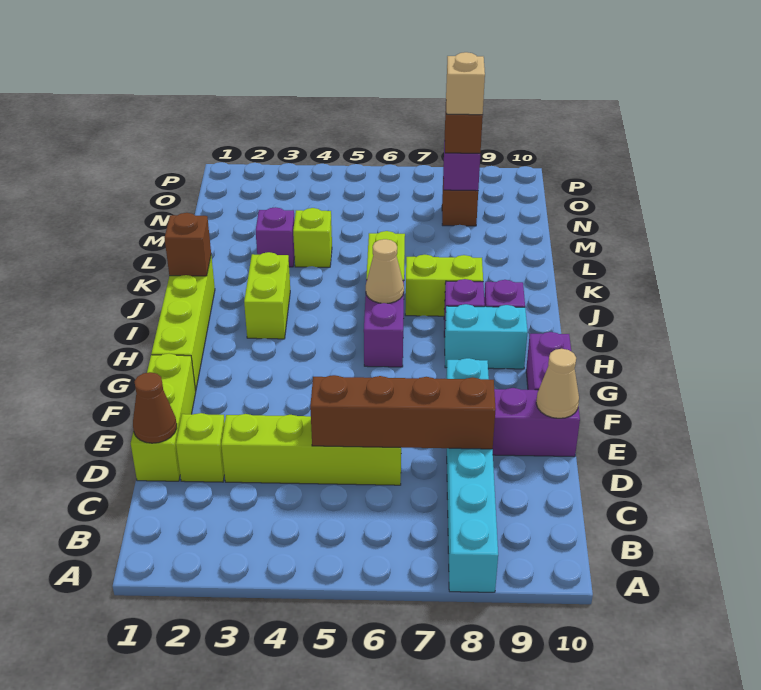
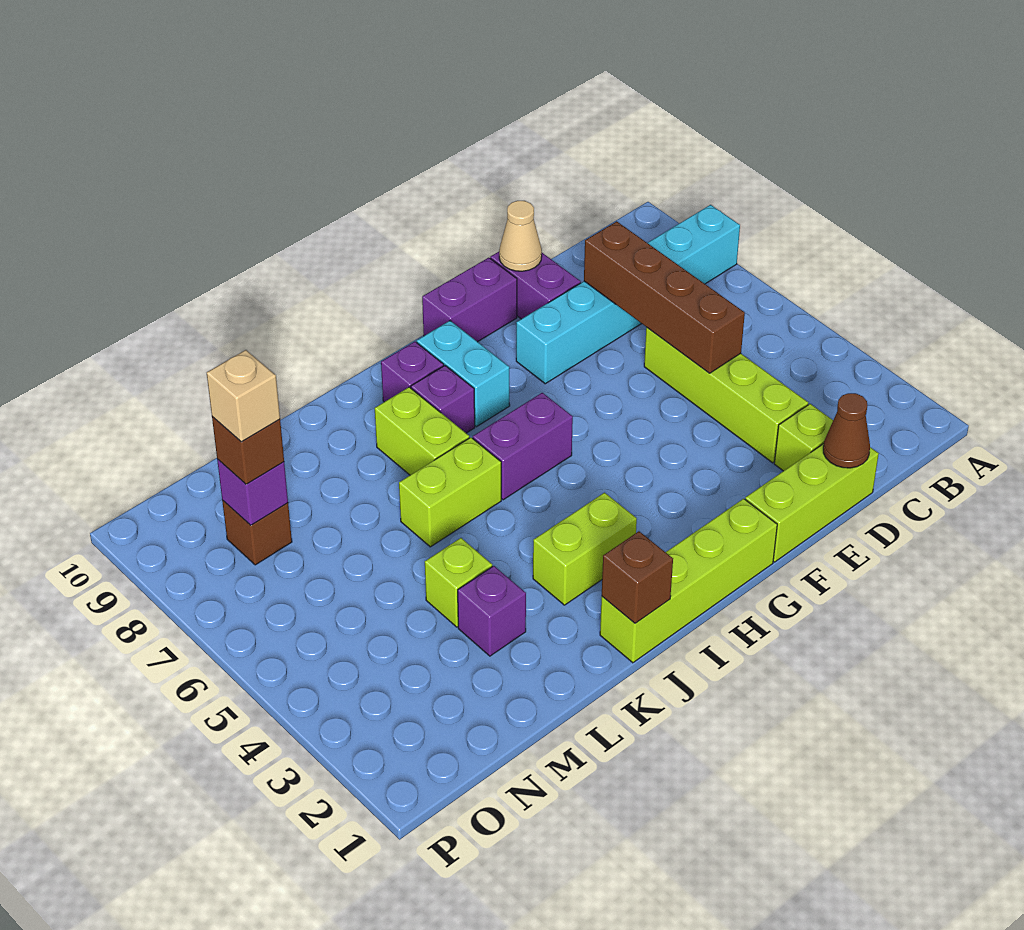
tan 1x1 cone [366,239,404,303] -> none

